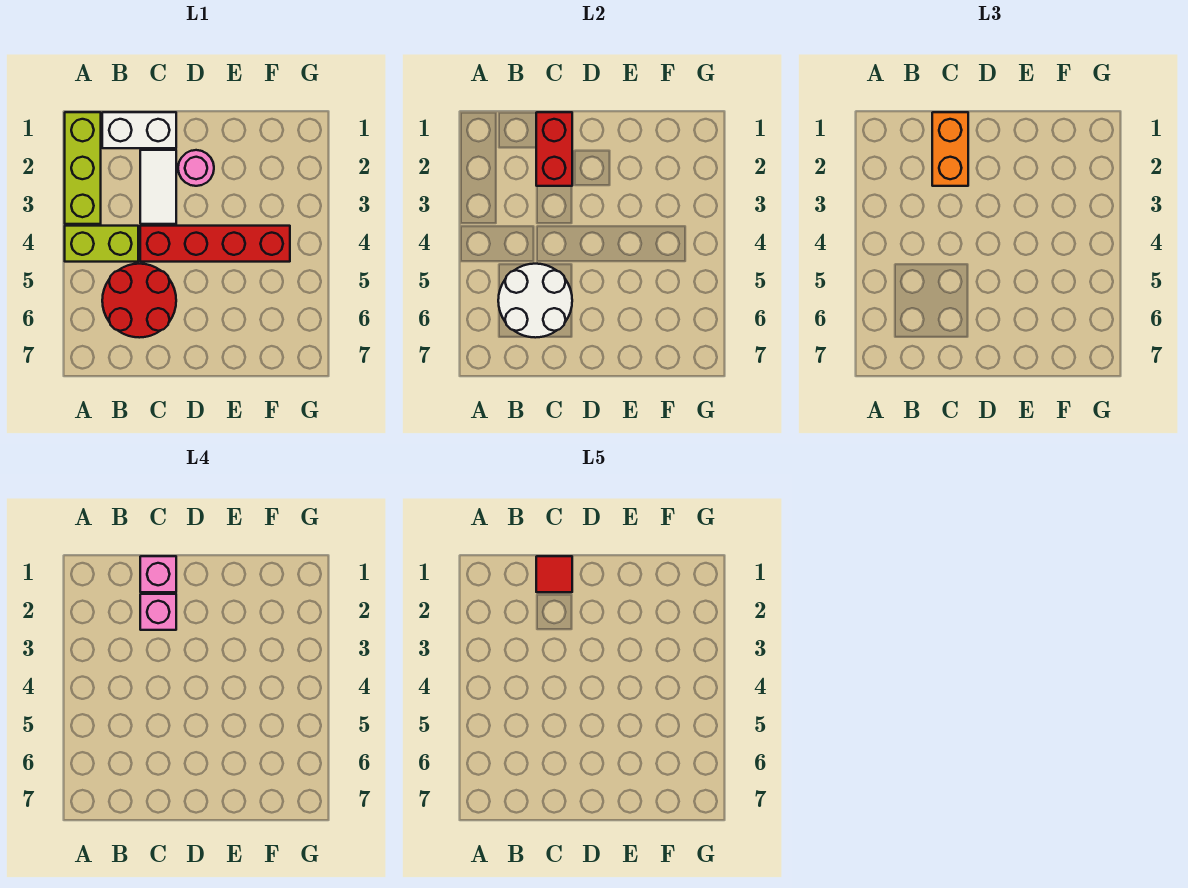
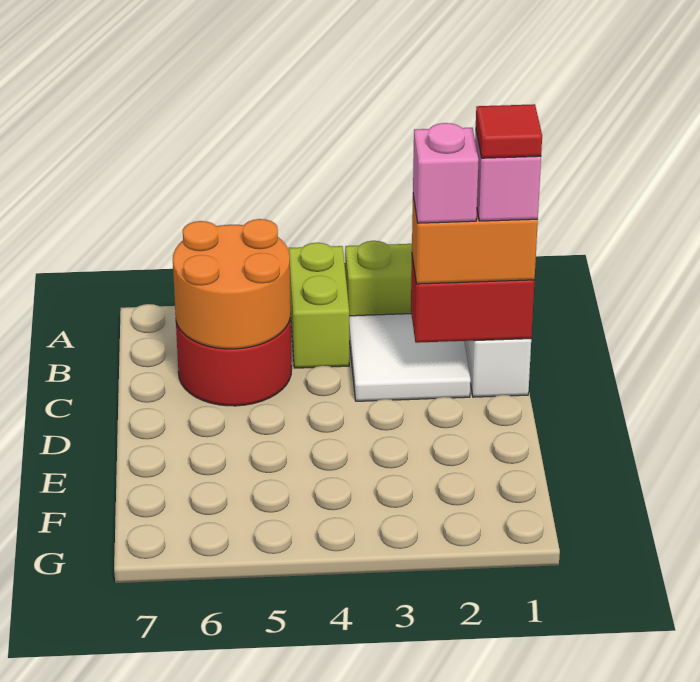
white 2x2 round brick [498,264,572,338] -> orange 2x2 round brick [173,219,291,349]
white 1x2 tile [140,150,176,224] -> white 2x2 tile [349,314,471,401]
red 1x4 brick [140,226,290,262] -> none
pink 1x1 round brick [178,150,214,186] -> none

